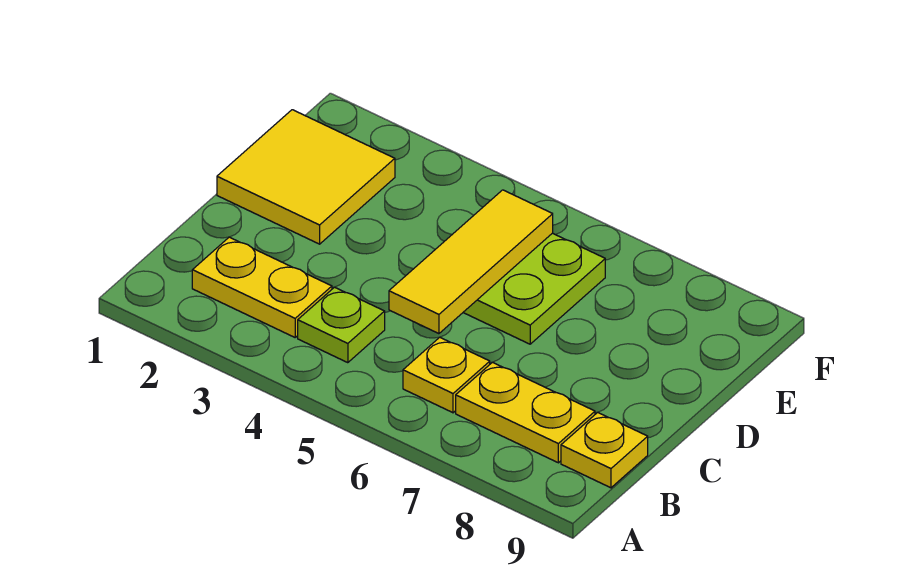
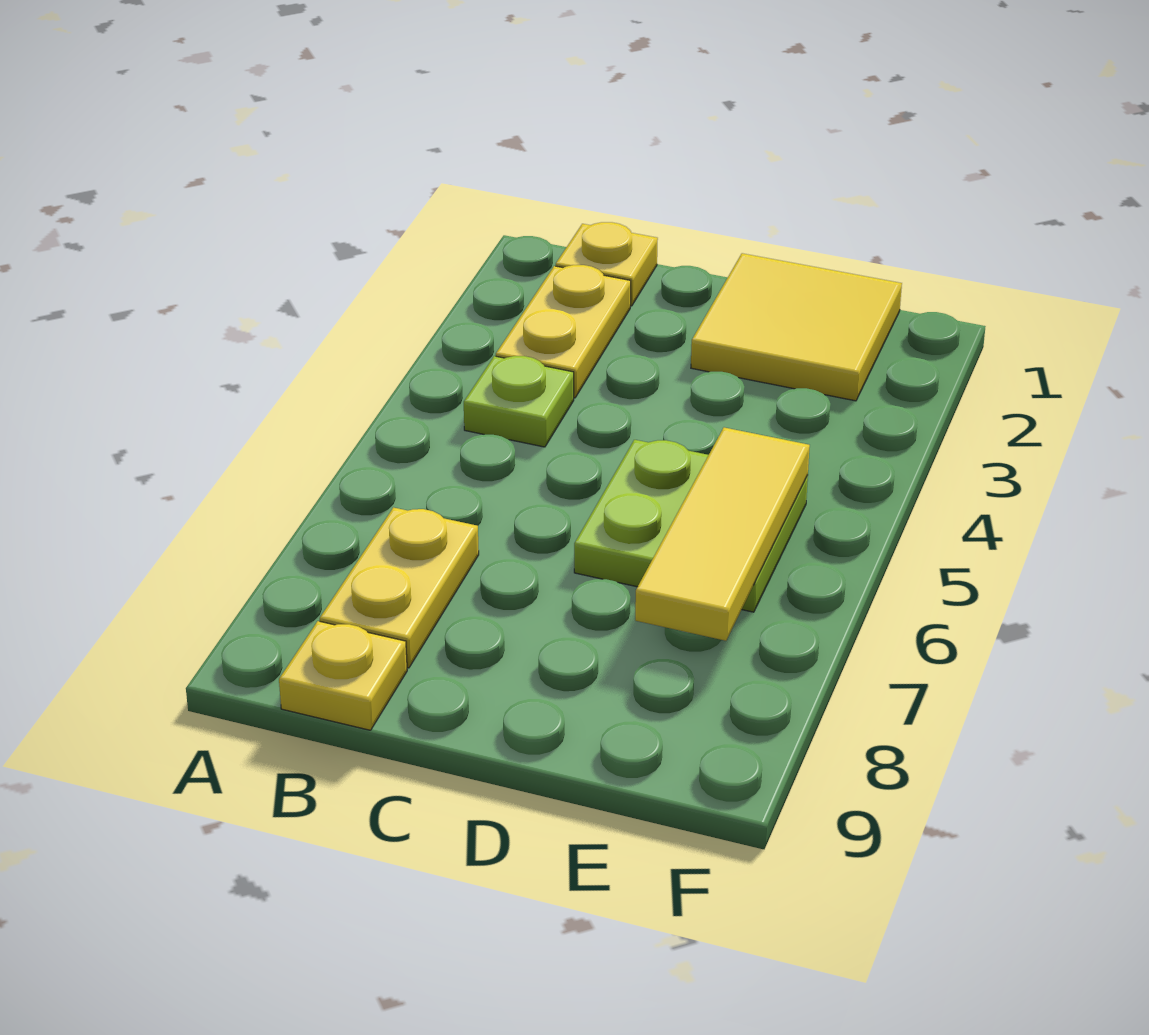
yellow 1x1 plate [403,337,490,413] -> yellow 1x1 plate moved to [556,222,658,306]
yellow 1x3 tile [389,190,553,334] -> yellow 1x3 tile turned to [635,427,810,641]

